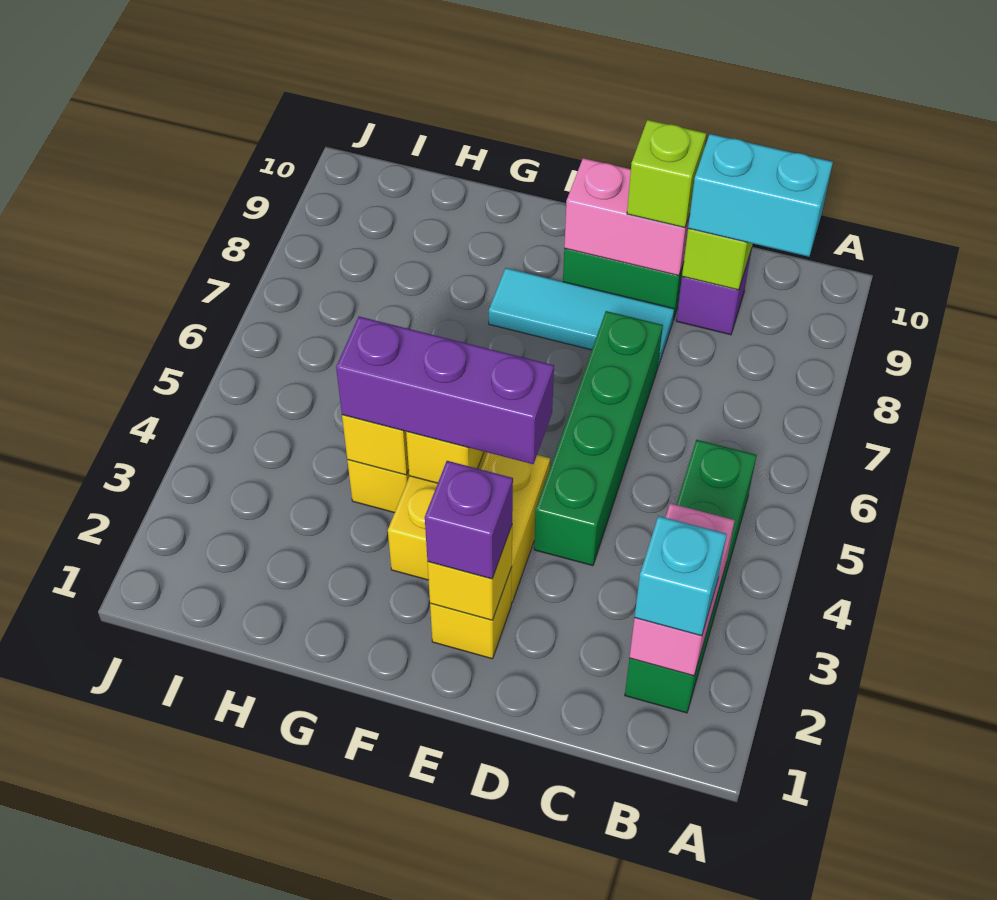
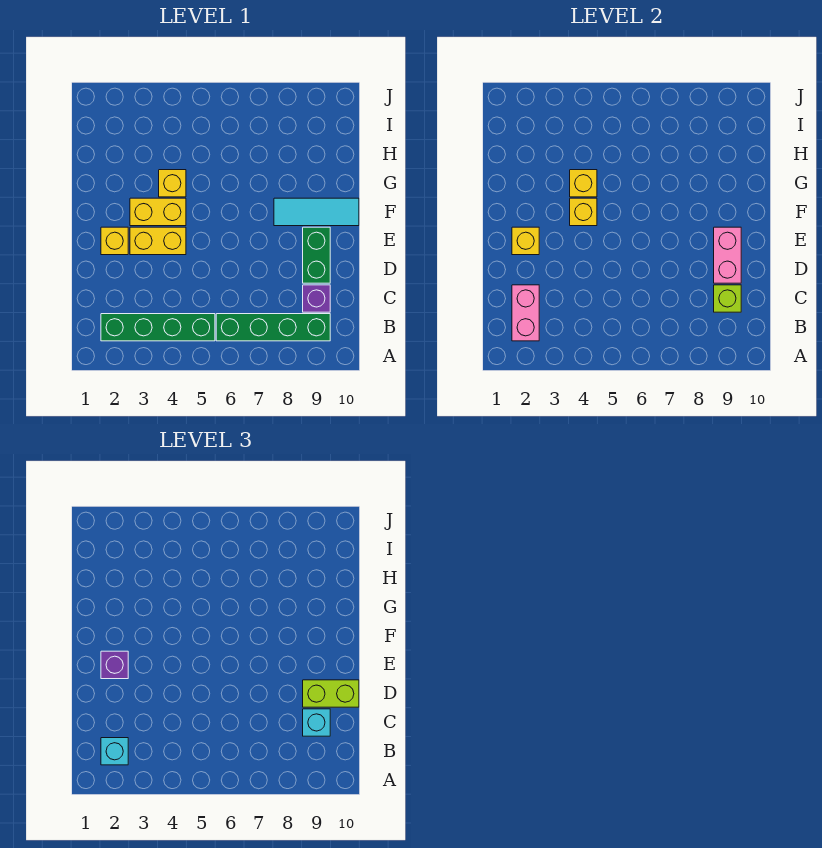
pink 1x2 brick [630,503,735,676] -> pink 1x2 brick turned to [512,285,539,341]
cyan 1x2 brick [688,134,833,257] -> cyan 1x1 brick [303,709,330,736]
green 1x4 brick [534,311,663,566] -> green 1x4 brick moved to [216,314,330,341]
cyan 1x3 tile [489,268,674,366] -> cyan 1x3 tile turned to [274,198,359,226]
lime 1x1 brick [627,120,706,228] -> lime 1x2 brick [303,680,359,707]
purple 1x3 brick [336,317,554,464] -> none

